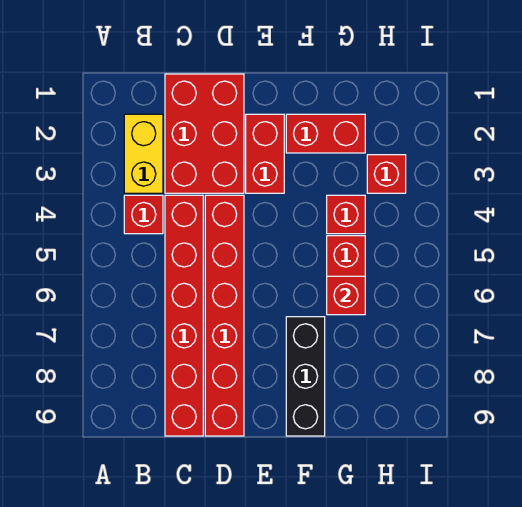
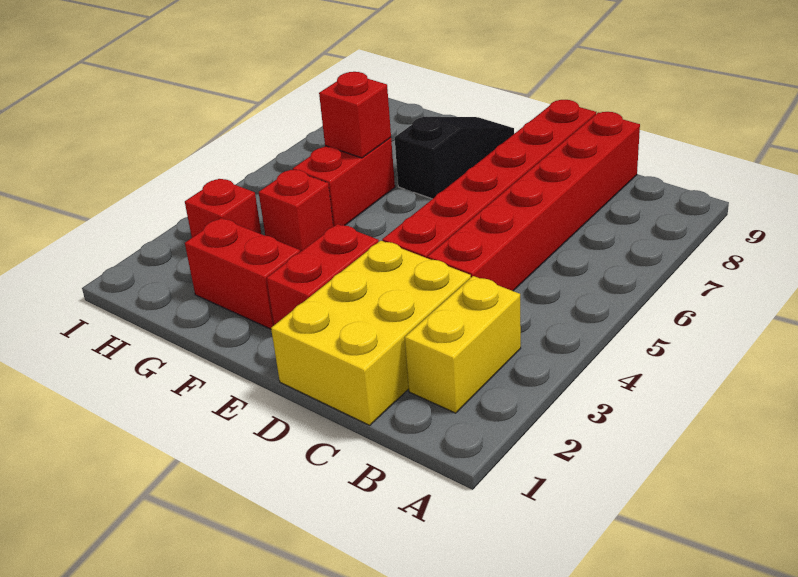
red 1x1 brick [124,195,163,234] -> none
red 2x3 brick [165,74,244,193] -> yellow 2x3 brick [271,241,471,425]
black 1x3 brick [286,317,325,436] -> black 1x3 slope [395,117,514,199]

